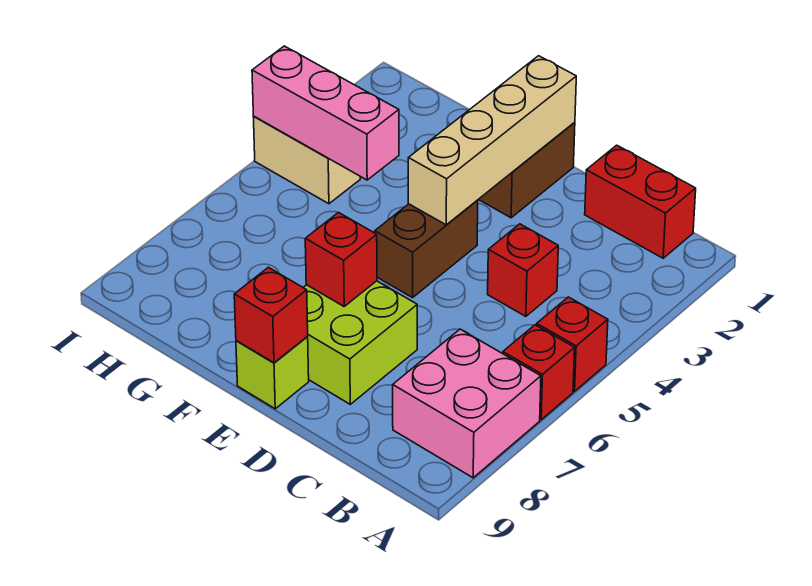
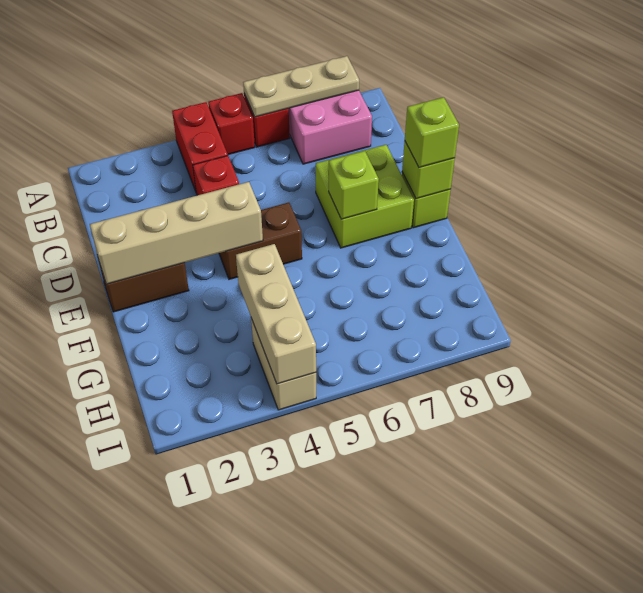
none -> tan 1x3 plate [243,56,359,117]
red 1x2 brick [585,145,696,258] -> red 1x2 brick moved to [172,102,228,191]
red 1x1 brick [305,212,377,306] -> lime 1x1 brick [329,151,379,219]
red 1x1 brick [234,267,308,363] -> lime 1x1 brick [402,141,455,199]
none -> lime 1x1 brick [405,97,459,167]
pink 1x3 brick [252,46,399,180] -> tan 1x3 brick [236,244,316,384]

